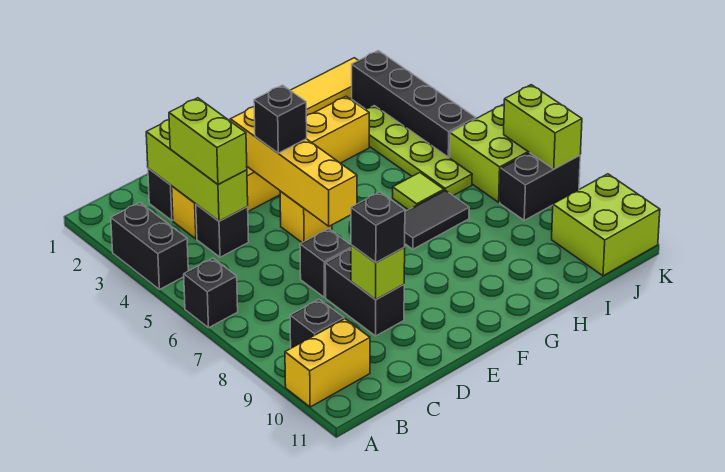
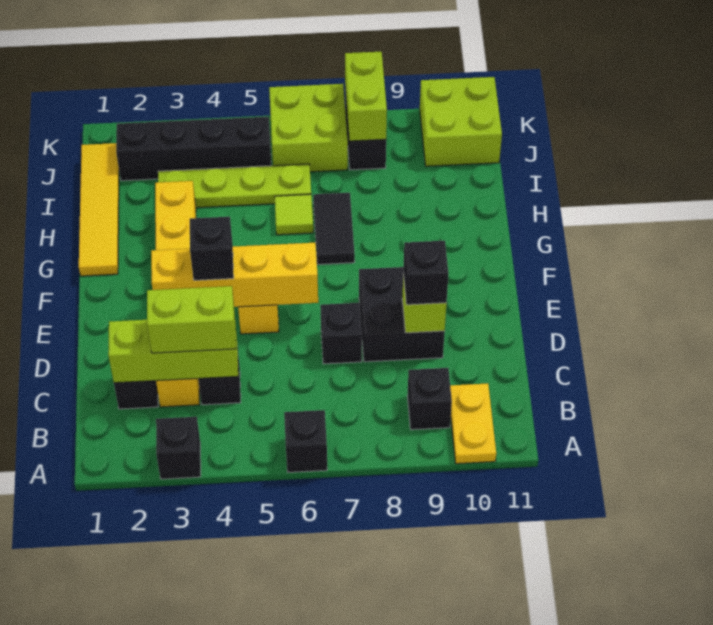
black 1x2 brick [111,203,188,289] -> black 1x1 brick [156,417,201,479]
yellow 1x2 brick [285,319,370,407] -> yellow 1x2 plate [450,383,496,464]
black 1x2 brick [325,249,404,336] -> black 2x2 brick [359,267,445,362]
lime 1x2 brick [504,85,582,169] -> lime 1x2 brick turned to [345,52,387,141]

